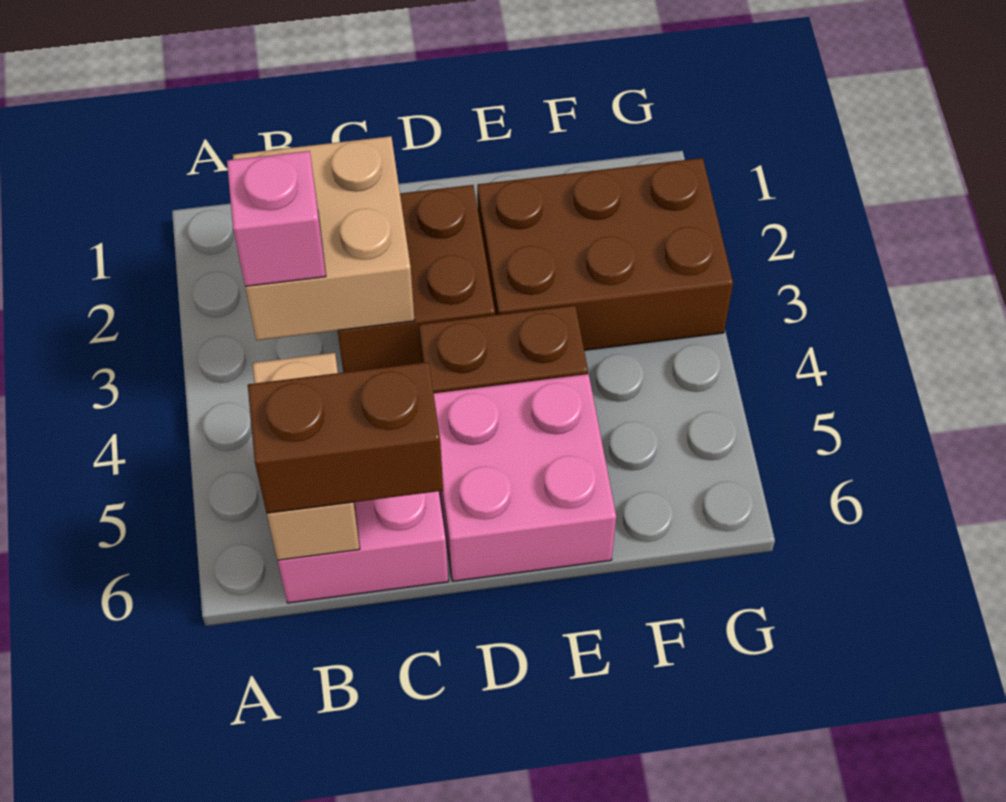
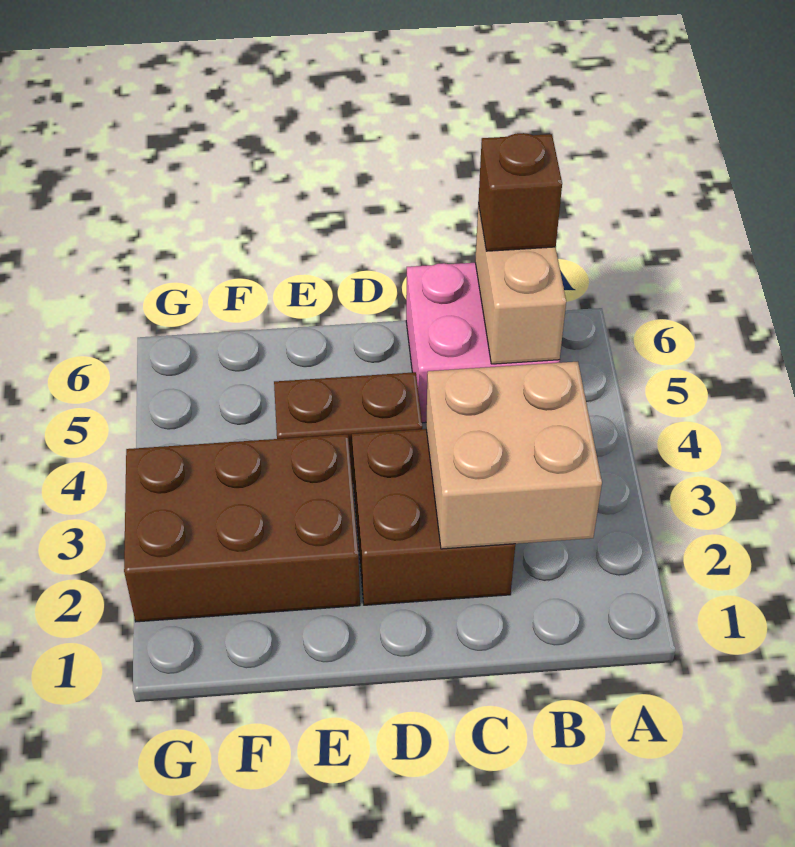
pink 1x1 brick [227,151,326,286] -> none
brown 1x2 brick [248,362,443,513] -> brown 1x1 brick [478,133,562,251]
pink 2x2 brick [434,374,616,581] -> none

